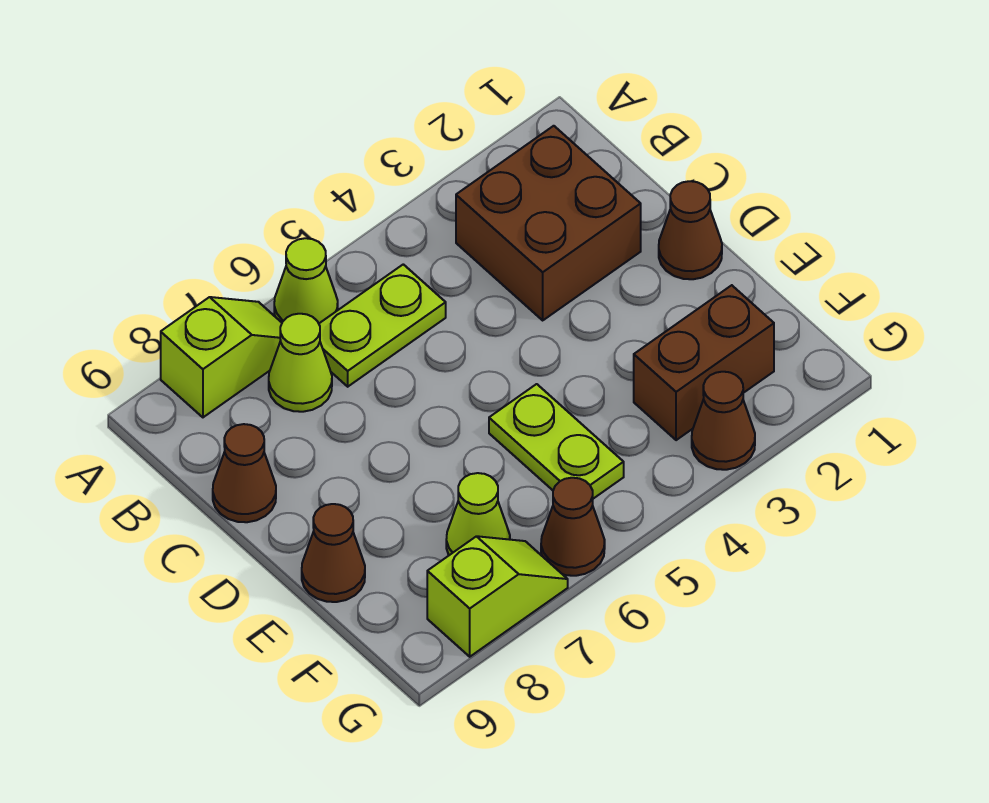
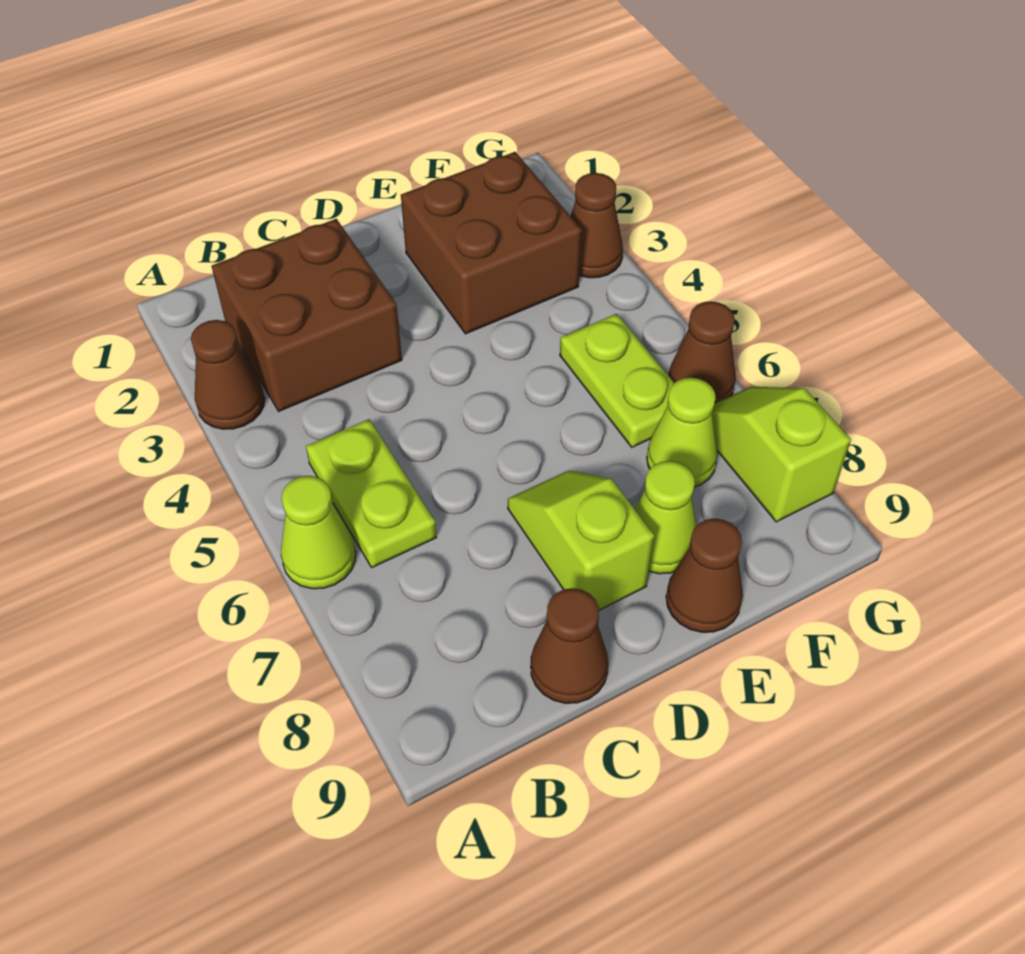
lime 1x2 slope [161,297,282,417] -> lime 1x2 slope moved to [508,471,654,610]
lime 1x1 cone [269,314,332,412] -> lime 1x1 cone moved to [635,461,696,574]
brown 1x1 cone [659,181,722,279] -> brown 1x1 cone moved to [191,320,265,429]
lime 1x2 plate [489,384,624,499] -> lime 1x2 plate turned to [560,314,674,447]
brown 1x2 brick [634,285,774,440] -> brown 2x2 brick [401,152,582,334]

